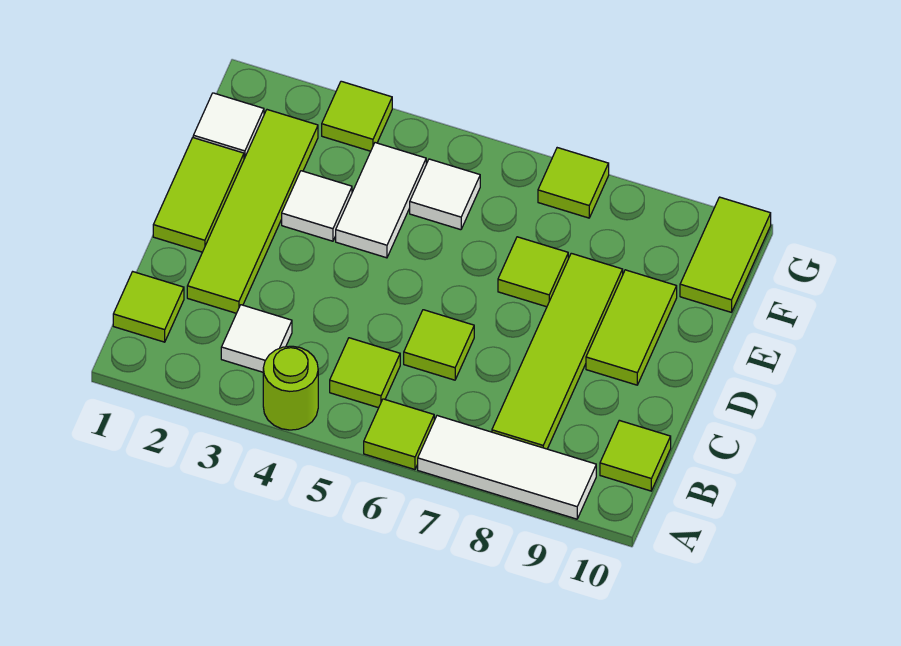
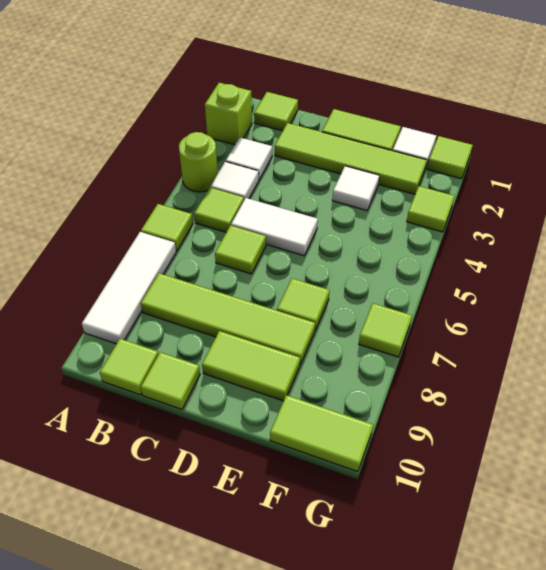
none -> lime 1x1 brick [205,83,252,145]
none -> lime 1x1 tile [141,352,200,409]
white 1x2 tile [336,143,426,258] -> white 1x2 tile moved to [231,198,318,256]
white 1x1 tile [410,159,480,230] -> white 1x1 tile moved to [210,162,259,200]
none -> lime 1x1 tile [427,136,473,179]

